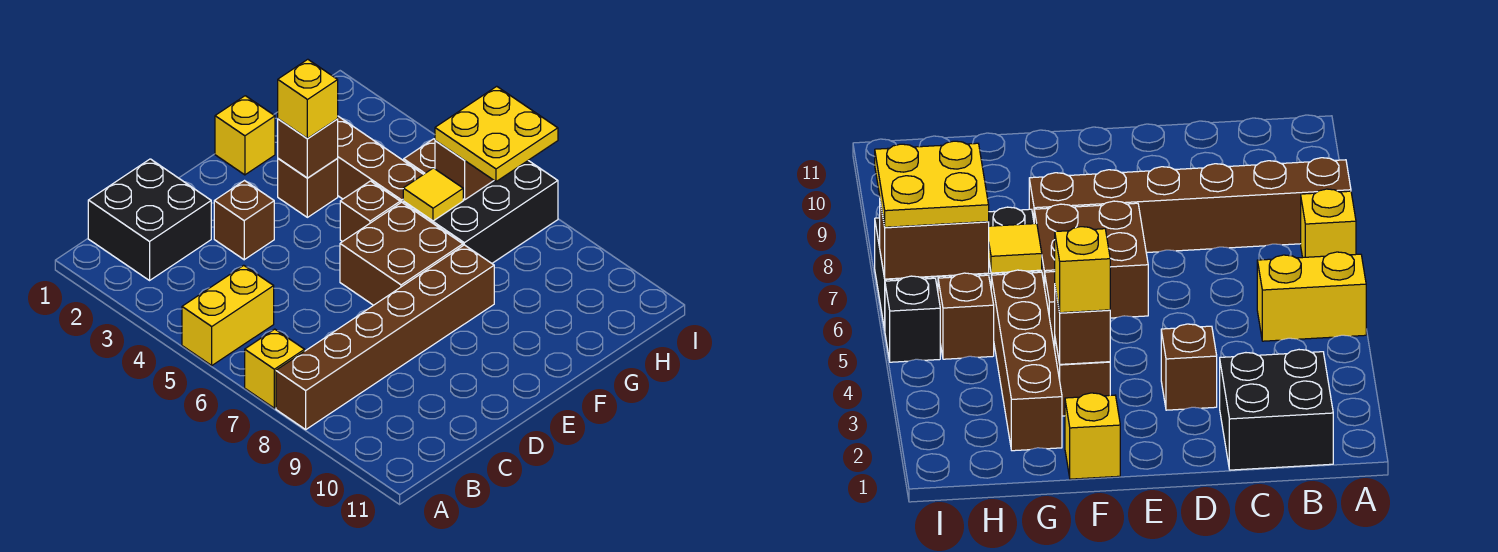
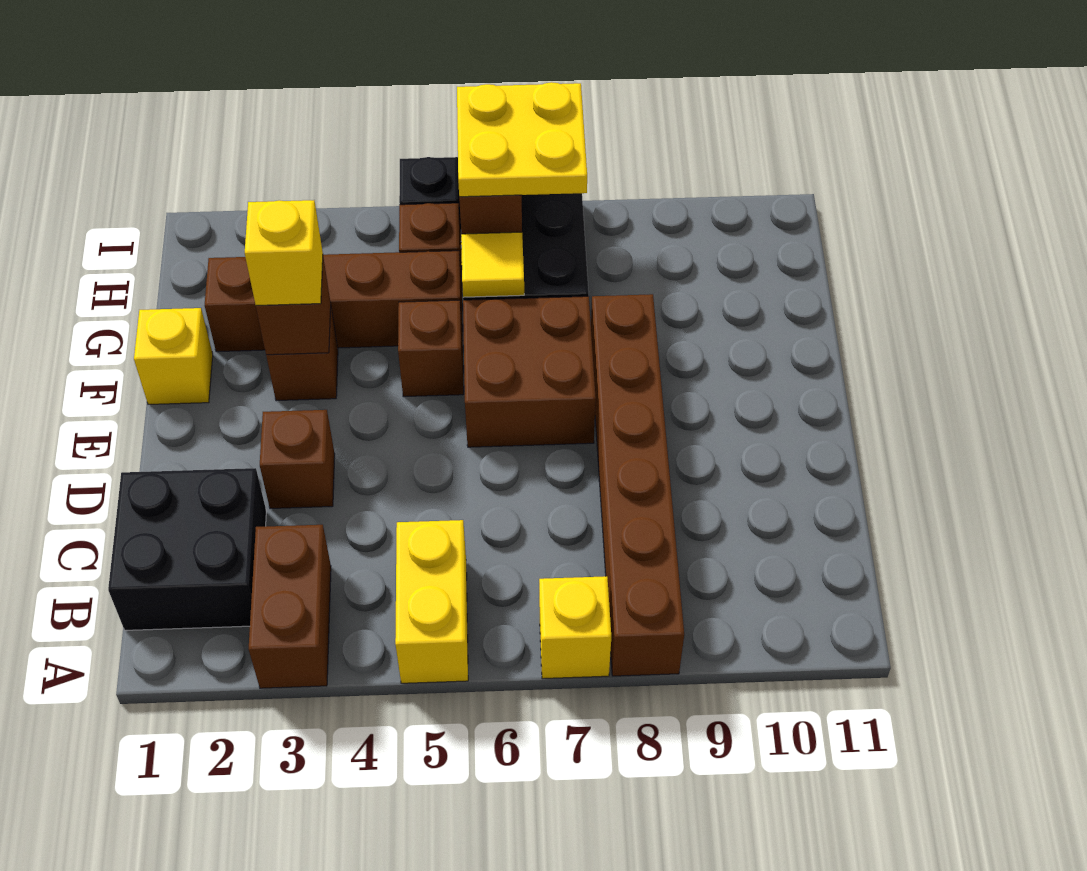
none -> brown 1x2 brick [249,525,331,688]

